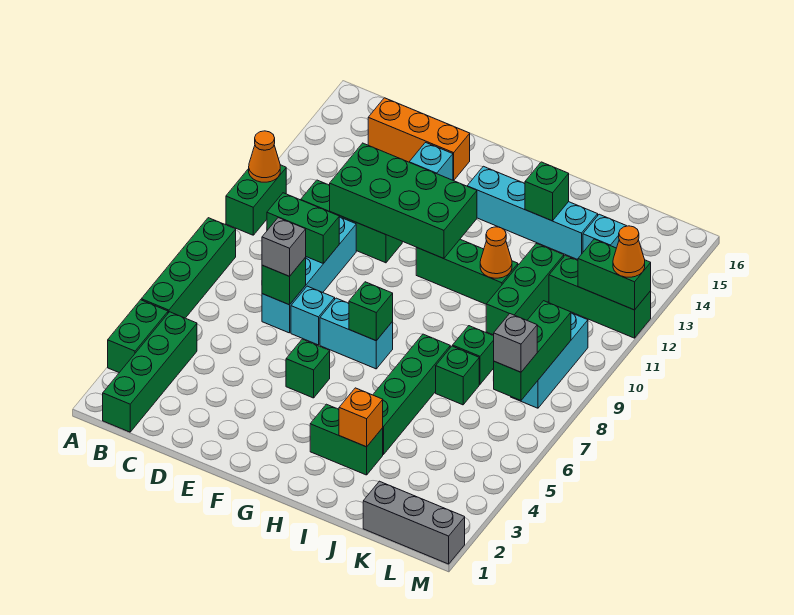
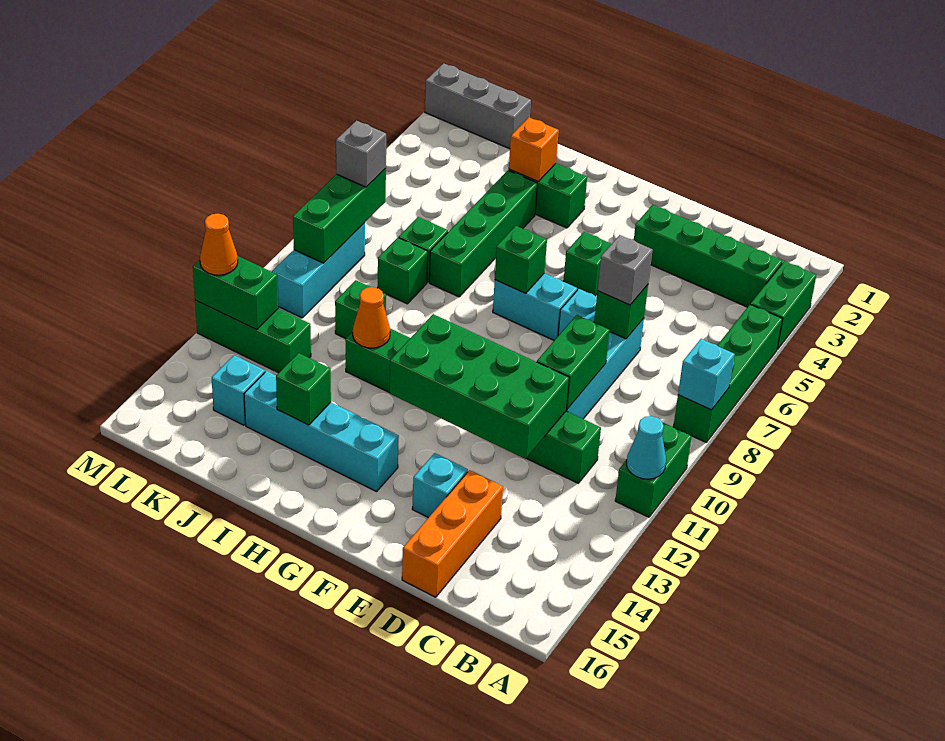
none -> cyan 1x1 brick [678,339,735,410]
orange 1x1 cone [249,131,280,182] -> cyan 1x1 cone [626,416,666,479]
green 1x4 brick [103,312,197,432] -> green 1x4 brick turned to [634,205,783,307]
green 1x2 brick [267,193,339,263] -> green 1x2 brick turned to [537,315,610,409]
orange 1x3 brick [368,98,470,181] -> orange 1x3 brick turned to [402,470,503,597]
green 1x3 brick [486,243,564,335] -> green 1x1 brick [335,280,386,339]

